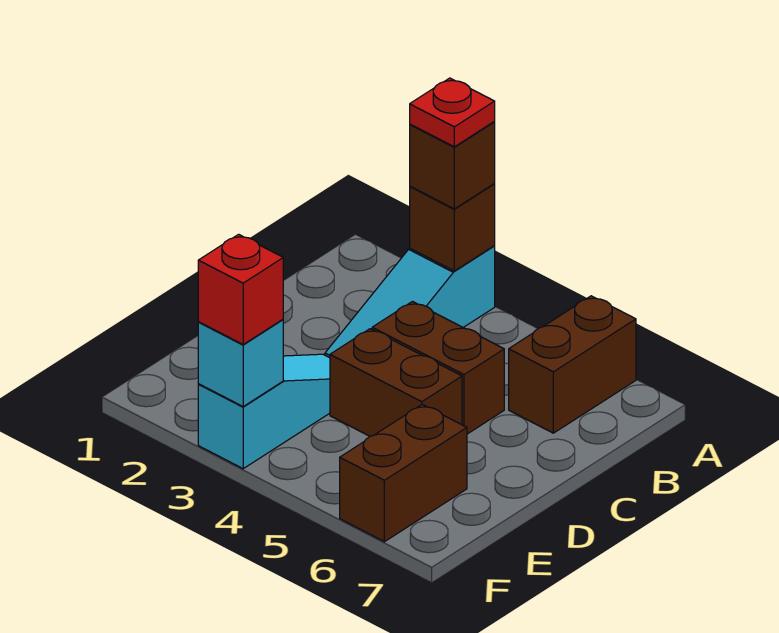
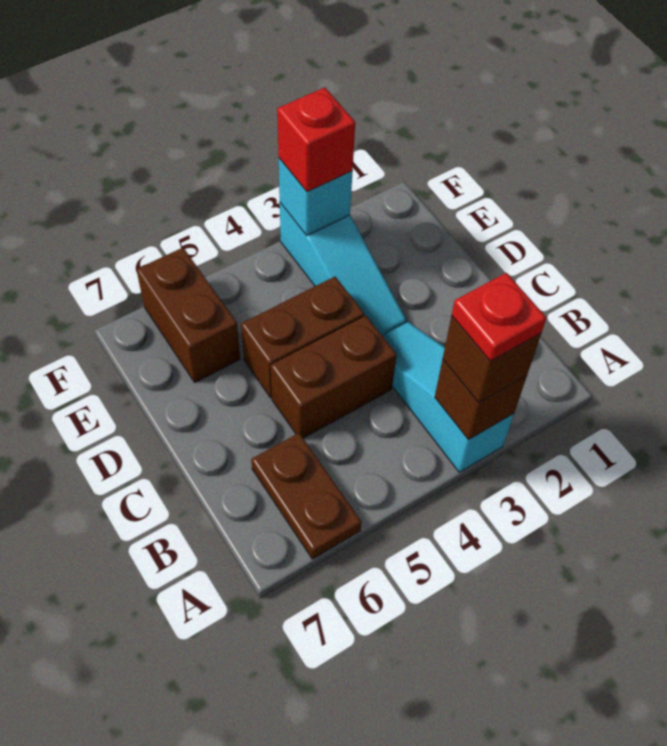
brown 1x2 brick [509,296,636,433] -> brown 1x2 plate [251,433,362,559]

